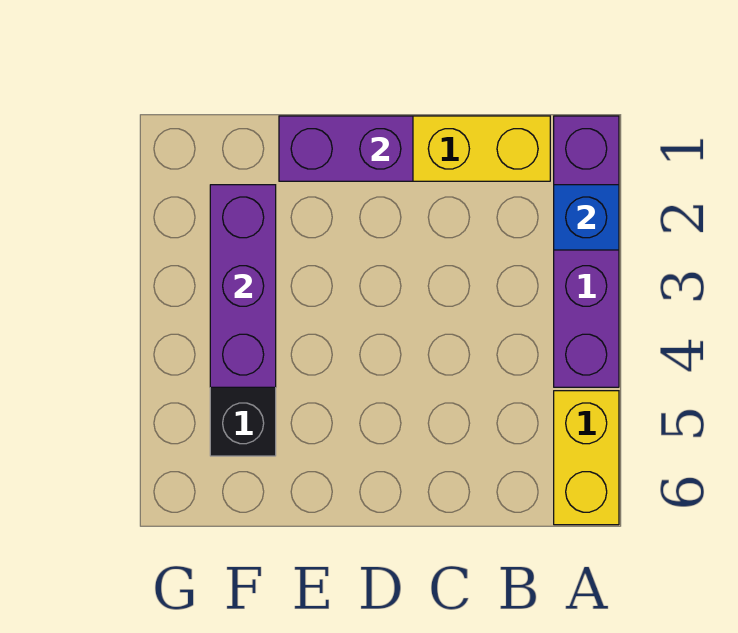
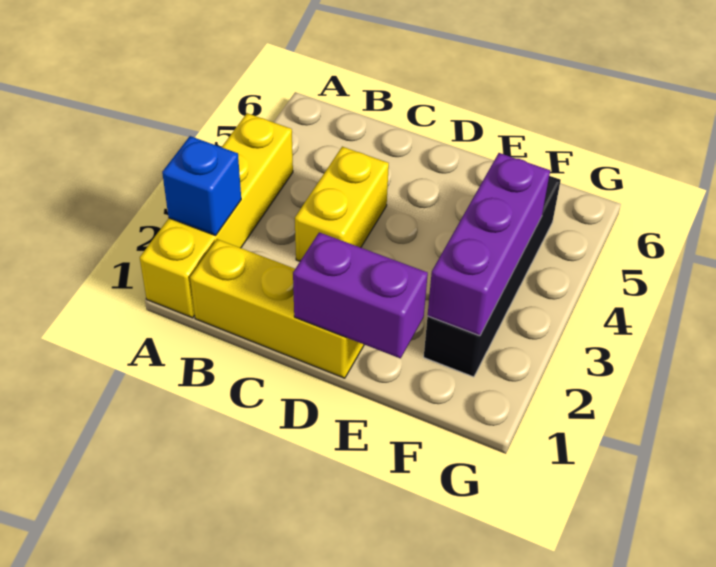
purple 1x4 brick [554,116,619,387] -> yellow 1x4 brick [140,113,293,318]
yellow 1x2 brick [554,391,619,525] -> yellow 1x2 brick moved to [295,147,389,261]

